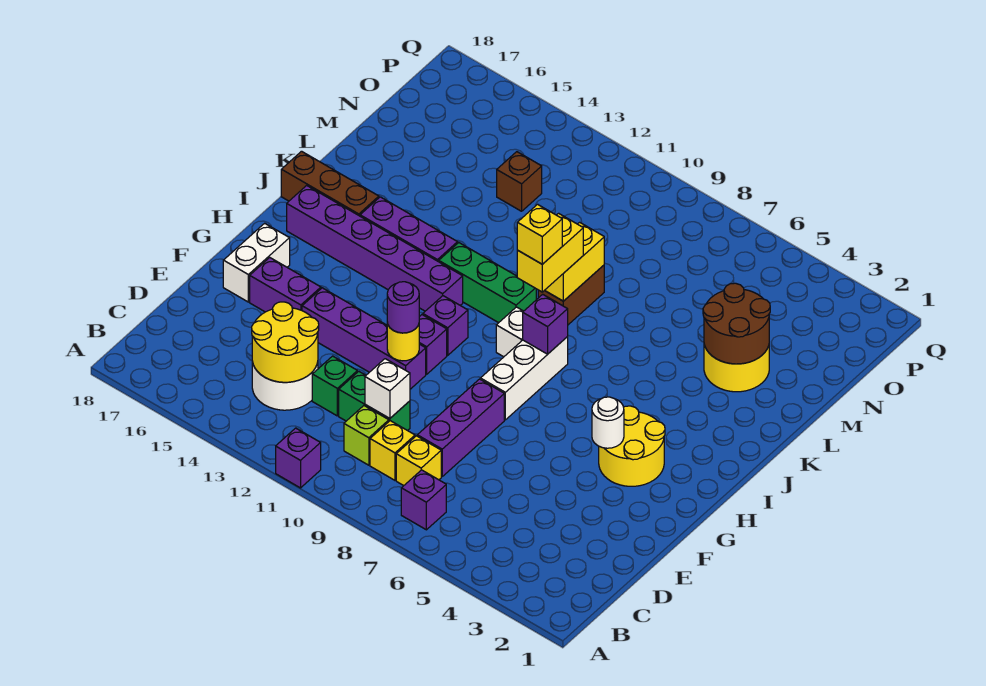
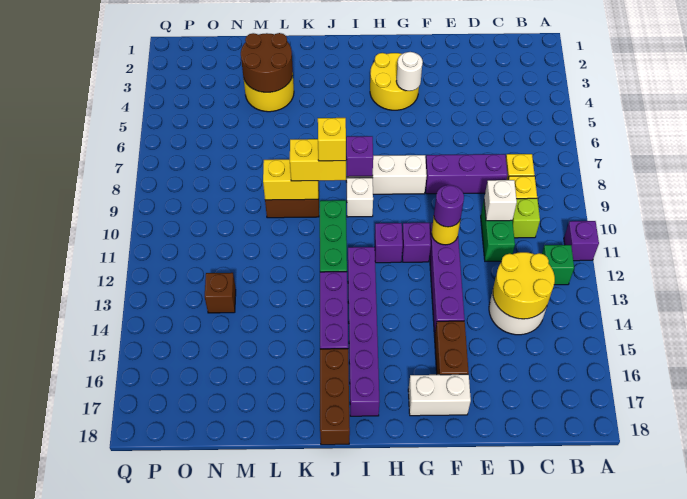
purple 1x1 brick [401,470,446,530] -> none
green 1x1 brick [312,356,357,416] -> green 1x1 brick moved to [542,245,574,285]
purple 1x2 brick [250,258,321,312] -> brown 1x2 brick [435,321,469,375]

